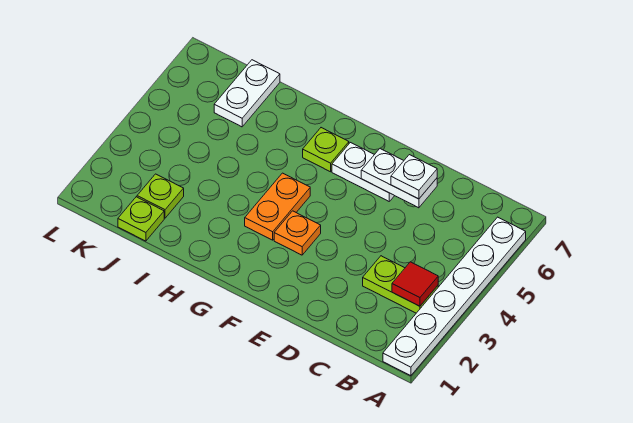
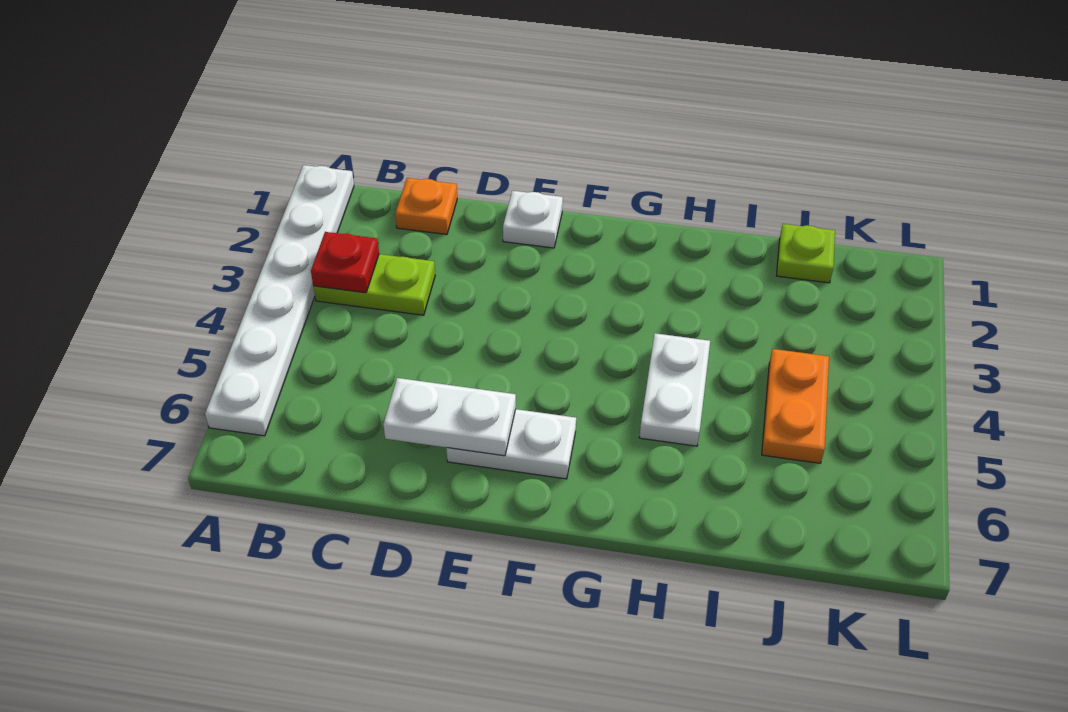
red 1x1 tile [392,262,438,306] -> red 1x1 plate [311,232,379,293]
white 1x1 plate [391,155,437,199] -> white 1x1 plate moved to [503,191,563,248]
orange 1x1 plate [274,211,321,255] -> orange 1x1 plate moved to [395,178,457,234]
orange 1x2 plate [245,173,310,240] -> orange 1x2 plate moved to [762,349,829,463]
lime 1x1 plate [303,128,349,172] -> none
lime 1x1 plate [137,174,184,218] -> none
white 1x2 plate [214,60,280,127] -> white 1x2 plate moved to [639,333,710,446]

